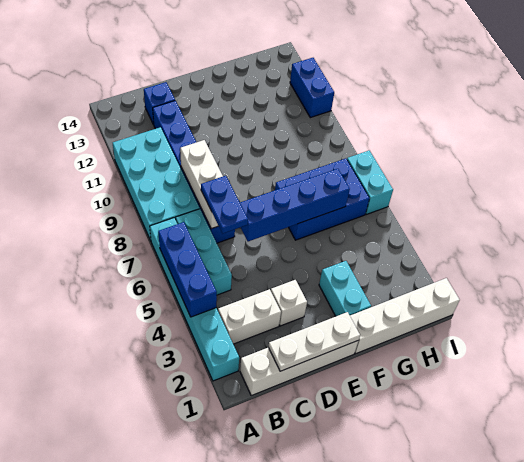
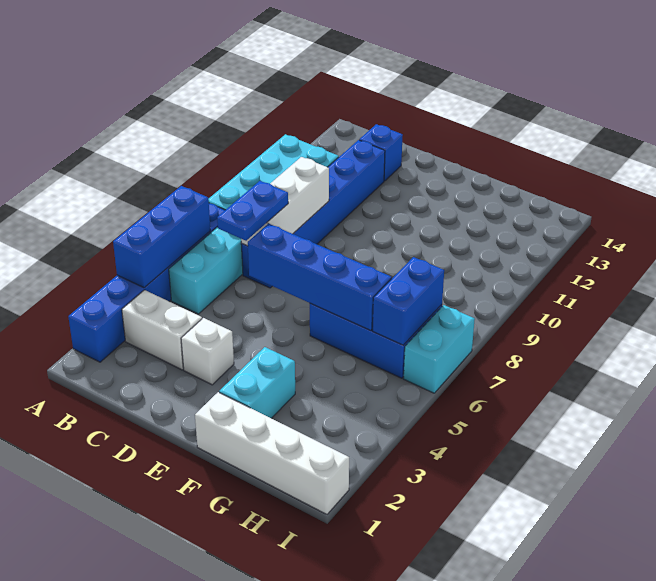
cyan 1x6 brick [150,218,239,381] -> blue 1x6 brick [68,203,225,362]
white 1x4 brick [240,340,359,396] -> none
white 1x3 plate [269,312,360,371] -> none
blue 1x2 brick [290,58,334,118] -> blue 1x2 brick moved to [373,257,444,345]

